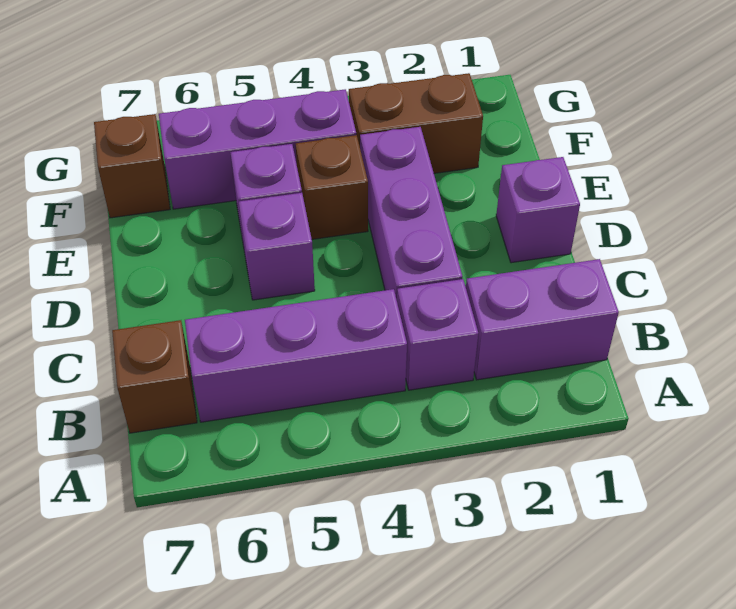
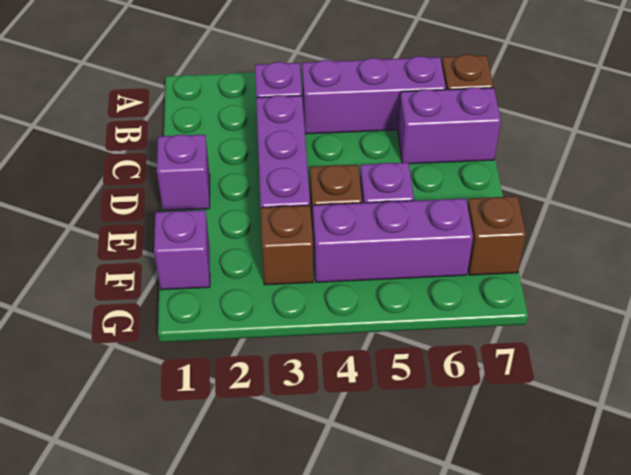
purple 1x2 brick [466,259,619,380] -> purple 1x2 brick moved to [398,87,501,164]
purple 1x1 brick [239,193,315,300] -> purple 1x1 brick moved to [154,210,210,290]
brown 1x2 brick [349,73,483,173] -> brown 1x1 brick [260,205,313,285]

